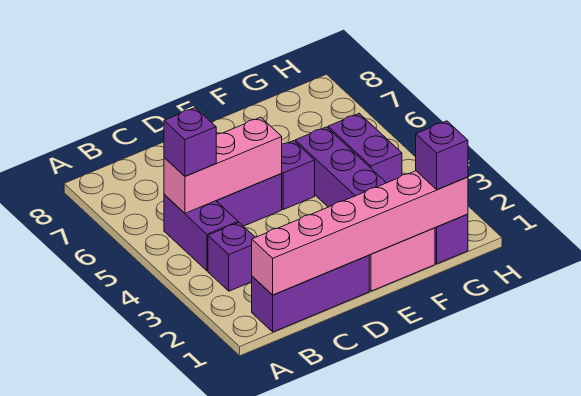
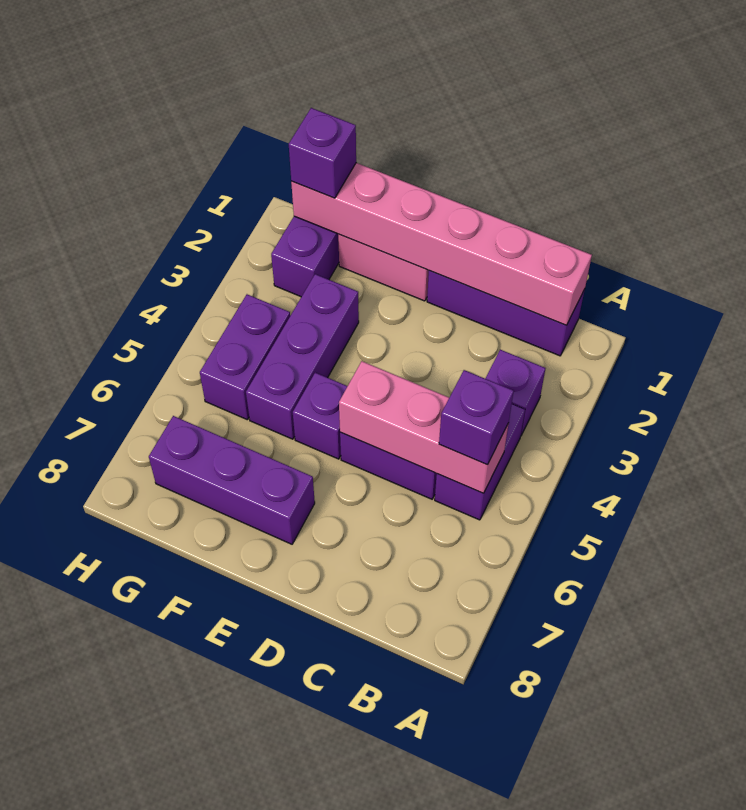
none -> purple 1x3 brick [149,416,315,544]

